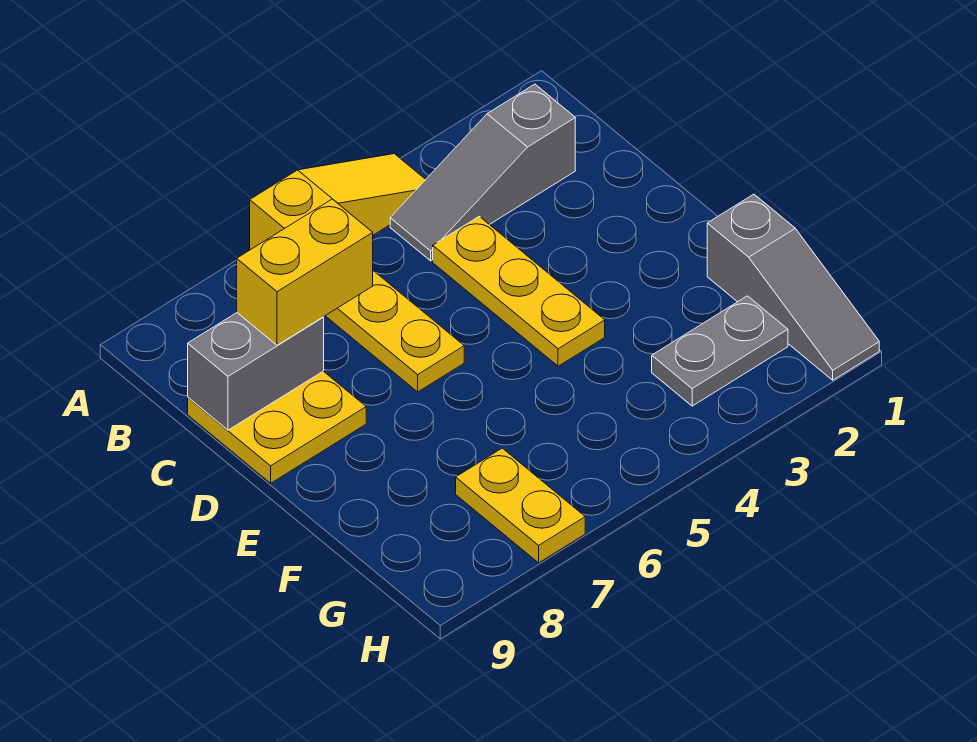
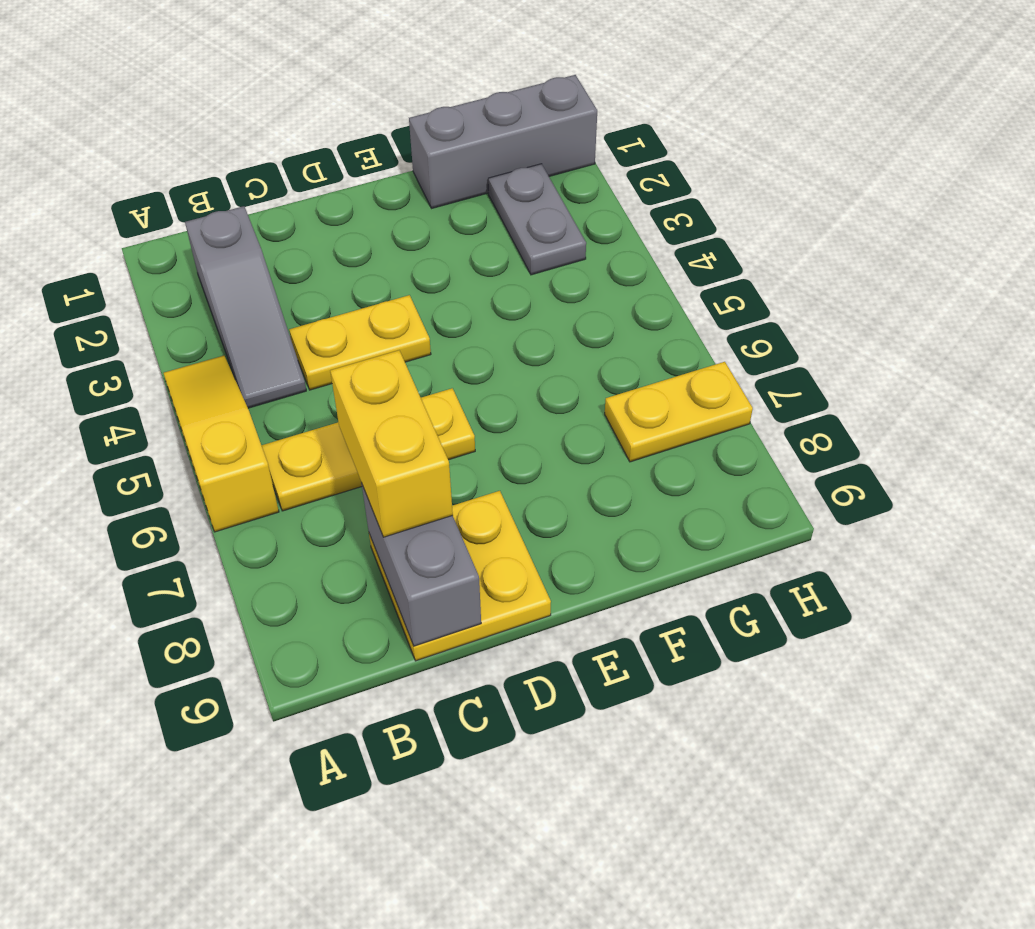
yellow 1x3 plate [433,216,605,366] -> yellow 1x2 plate [289,295,431,390]
grey 1x3 slope [707,194,879,380] -> grey 1x3 brick [409,75,597,208]

